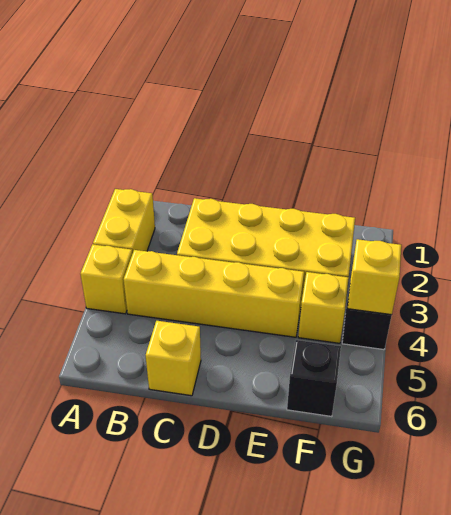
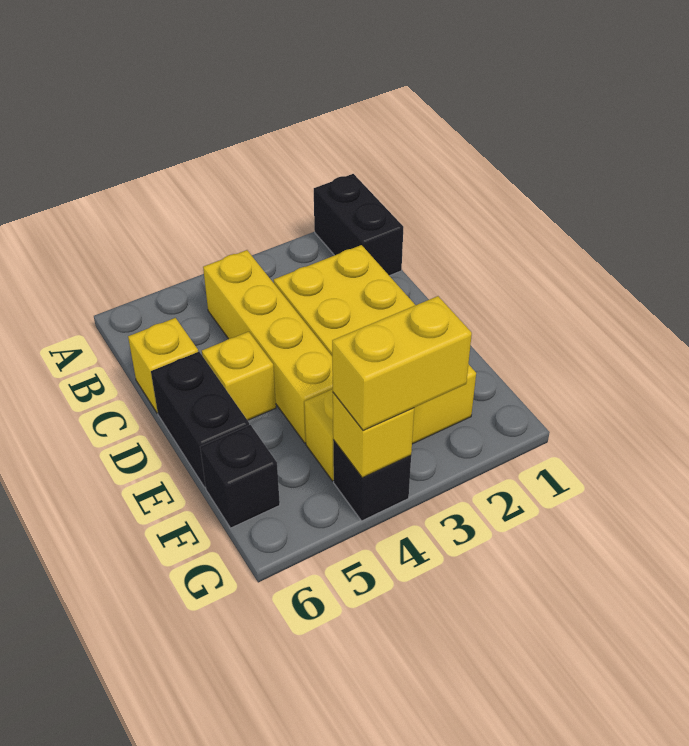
none -> black 1x2 brick [314,174,403,276]
yellow 1x2 brick [93,189,155,253] -> yellow 1x2 brick moved to [332,296,472,431]
yellow 1x1 brick [81,244,133,314] -> yellow 1x1 brick moved to [202,332,276,420]
none -> black 1x2 brick [151,352,249,487]

